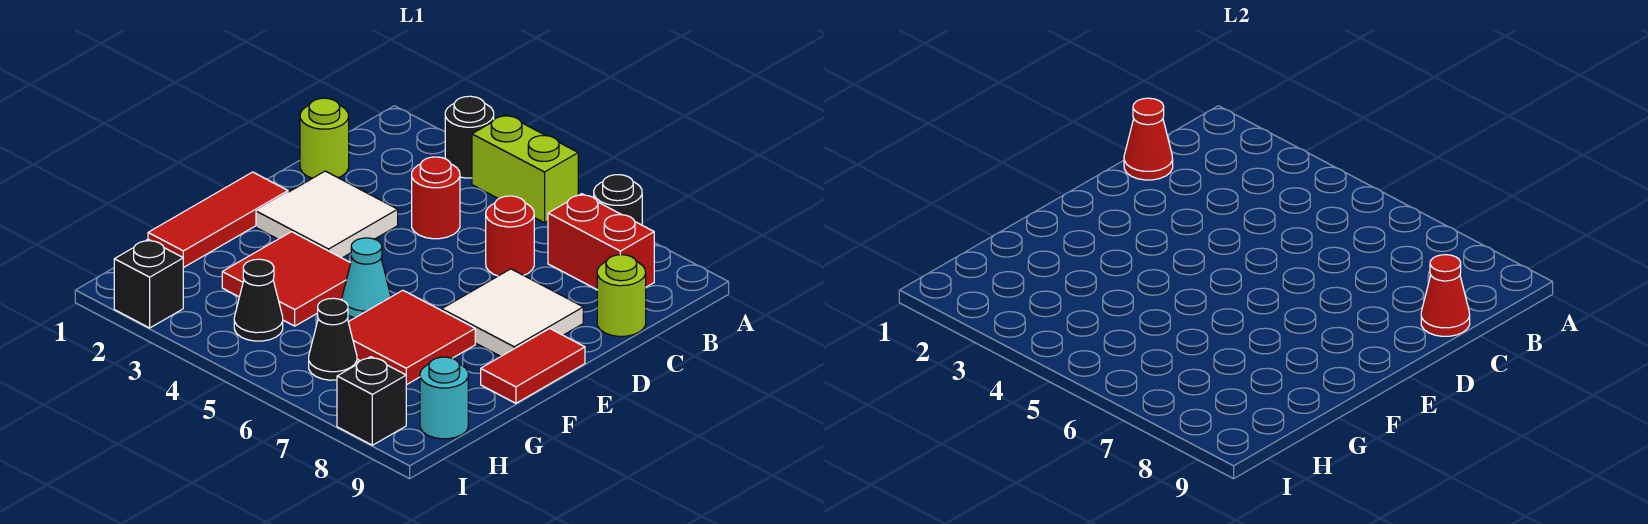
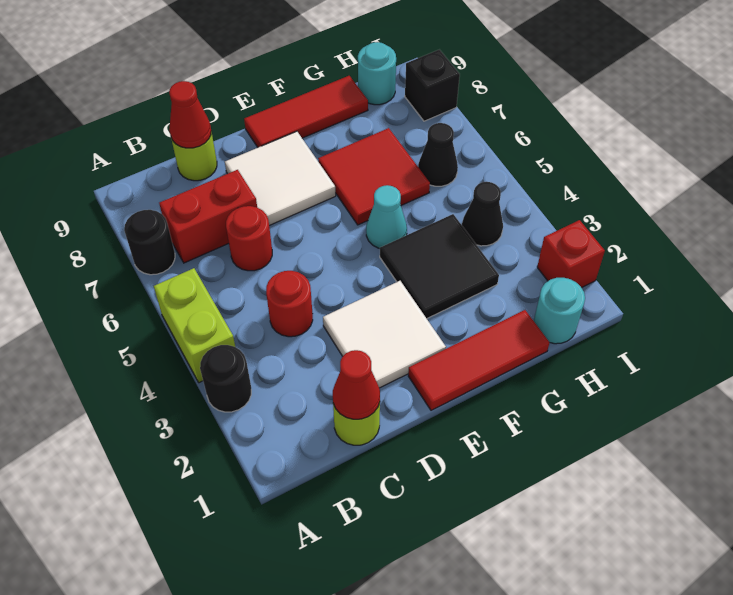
red 1x2 brick [548,194,654,289] -> red 1x2 brick turned to [159,170,257,263]
red 1x2 tile [481,328,585,403] -> red 1x3 tile [244,76,368,147]
red 2x2 tile [222,232,351,326] -> black 2x2 tile [380,214,499,318]
none -> cyan 1x1 round brick [534,278,585,344]
black 1x1 brick [114,239,183,328] -> red 1x1 brick [537,220,605,288]

